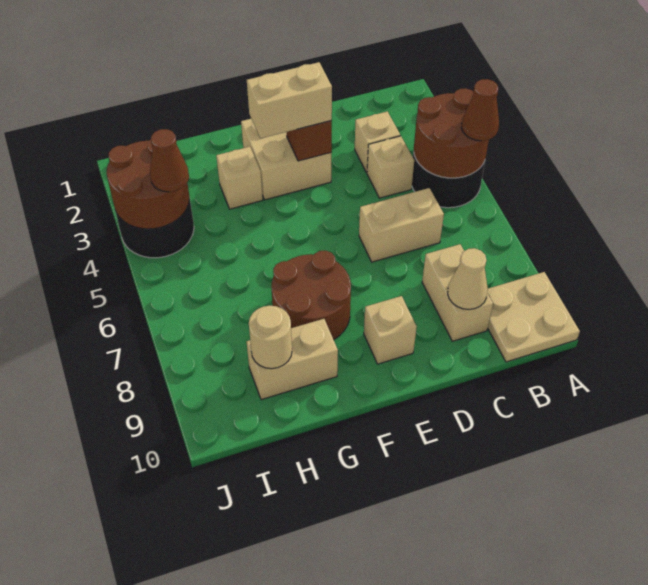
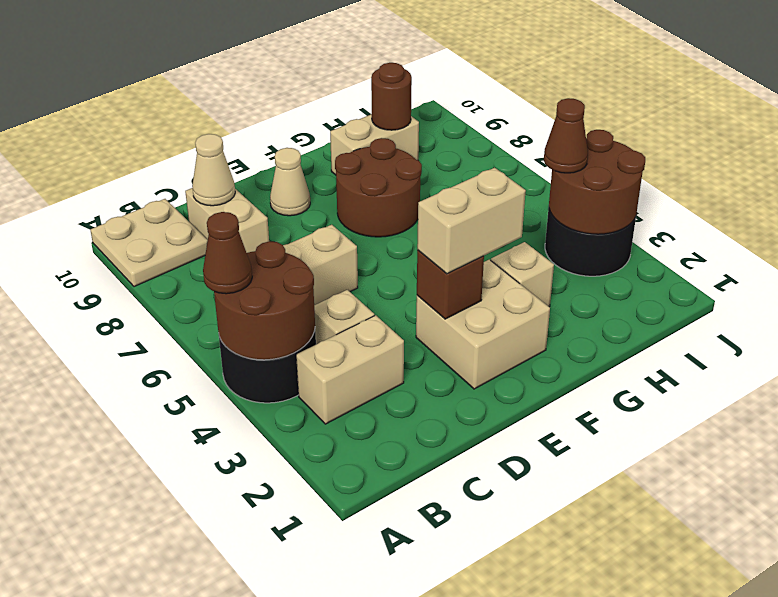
tan 1x1 brick [355,111,400,173] -> tan 1x2 brick [296,315,404,424]
tan 1x1 brick [364,296,417,364] -> tan 1x1 cone [270,148,310,216]
tan 1x1 round brick [249,306,292,369] -> brown 1x1 round brick [371,63,412,130]

